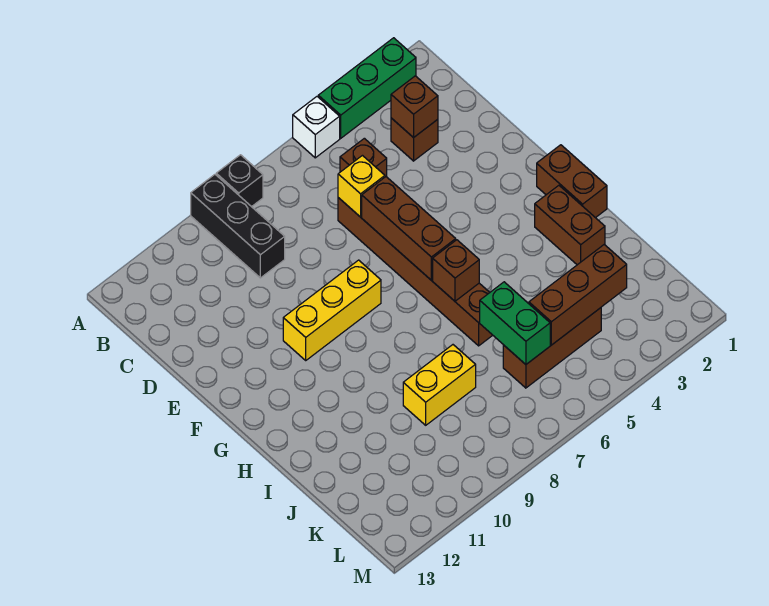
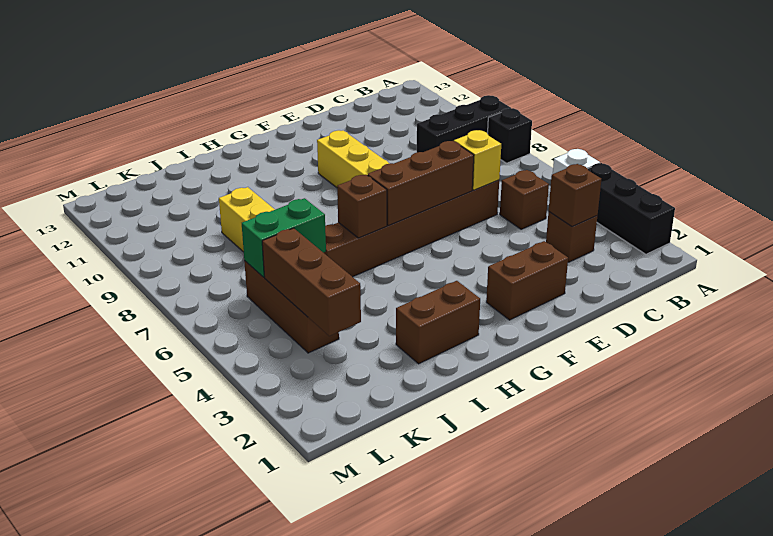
green 1x3 brick [318,38,416,138] -> black 1x3 brick [588,163,675,254]
brown 1x2 brick [537,145,607,218] -> brown 1x2 brick moved to [486,241,568,320]

